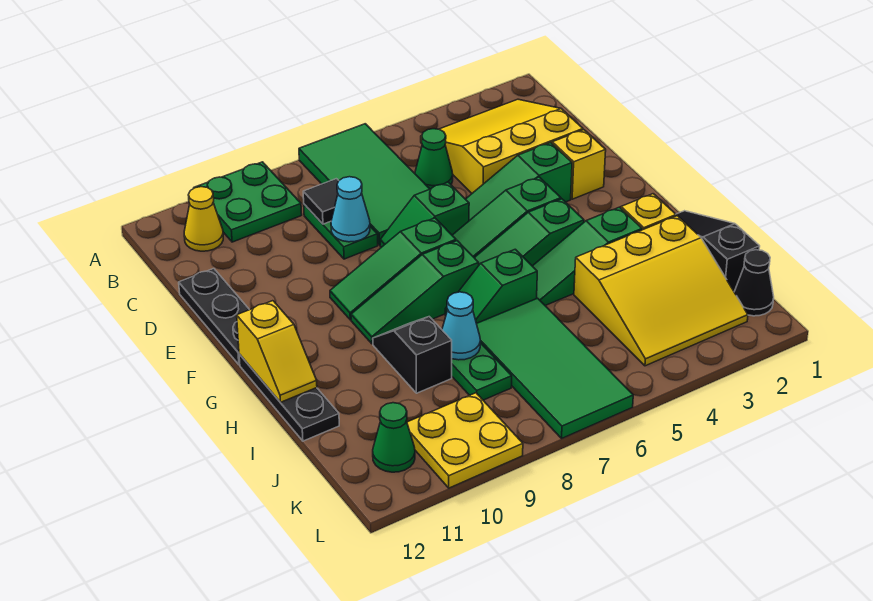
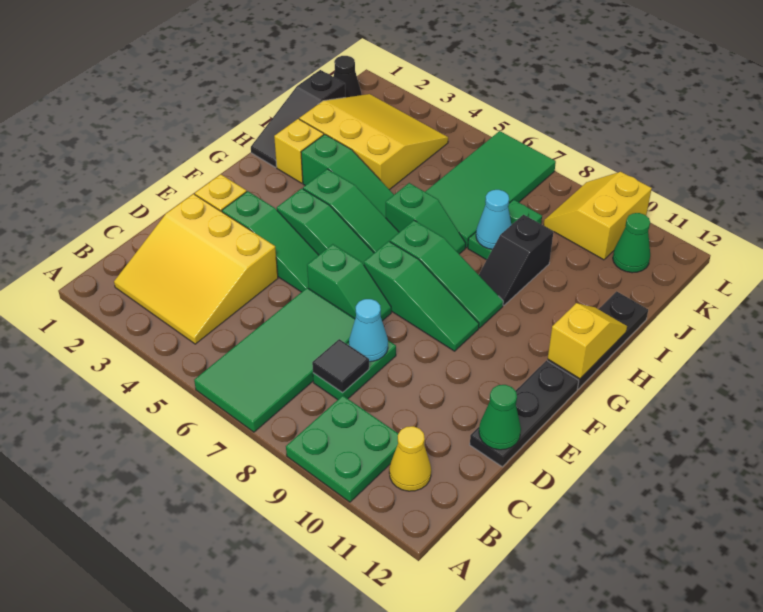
green 1x1 cone [415,129,453,189] -> green 1x1 cone moved to [479,385,521,450]
yellow 2x2 plate [407,393,523,488] -> yellow 2x2 slope [544,172,652,260]

